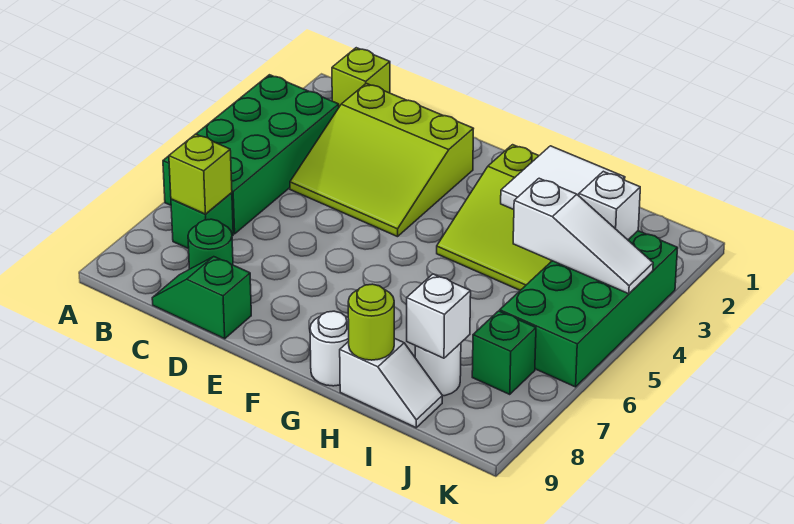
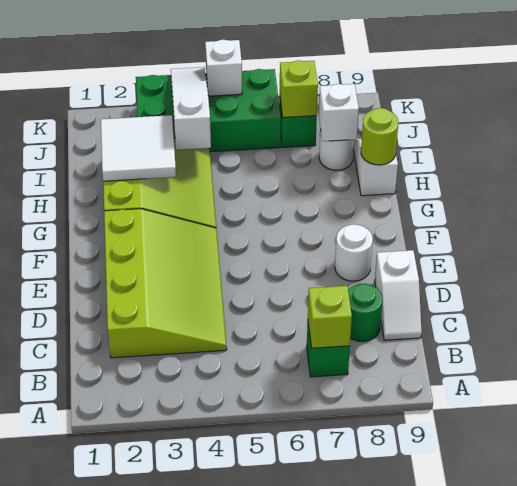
green 2x4 brick [163,75,339,234] -> none
lime 1x1 brick [332,48,390,107] -> lime 1x1 brick moved to [280,60,318,118]
lime 3x3 slope [290,83,474,237] -> lime 3x4 slope [104,209,227,358]
green 1x2 slope [152,257,251,339] -> white 1x2 slope [375,250,422,340]
white 1x1 round brick [310,311,349,386] -> white 1x1 round brick moved to [335,224,373,281]
white 1x1 brick [579,171,640,240] -> white 1x1 brick moved to [205,39,242,96]

